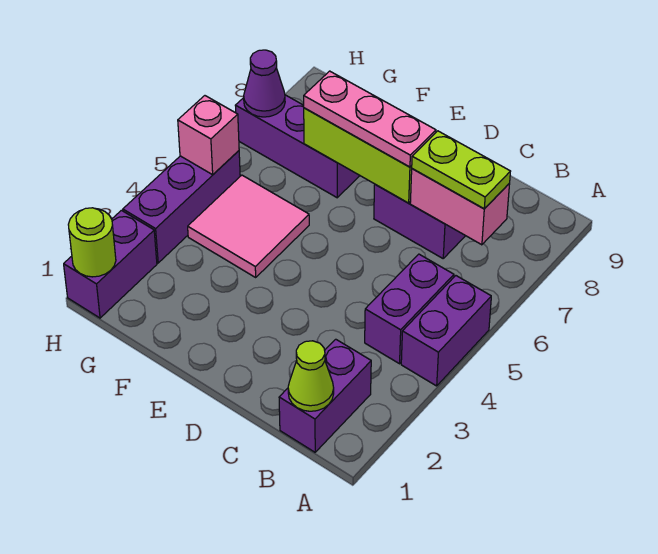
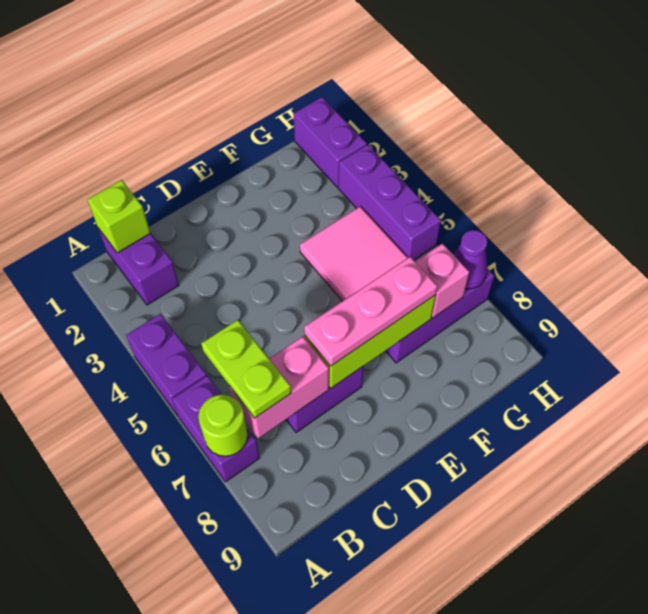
lime 1x1 cone [288,341,334,411] -> lime 1x1 brick [87,180,150,253]
purple 1x2 brick [365,254,454,364] -> purple 1x2 brick moved to [172,376,259,482]
lime 1x2 plate [412,131,511,209] -> lime 1x2 plate turned to [201,320,291,418]
lime 1x1 round brick [68,208,116,277] -> lime 1x1 round brick moved to [198,395,248,456]
pink 1x1 brick [178,96,239,175] -> pink 1x1 brick moved to [415,244,469,318]

